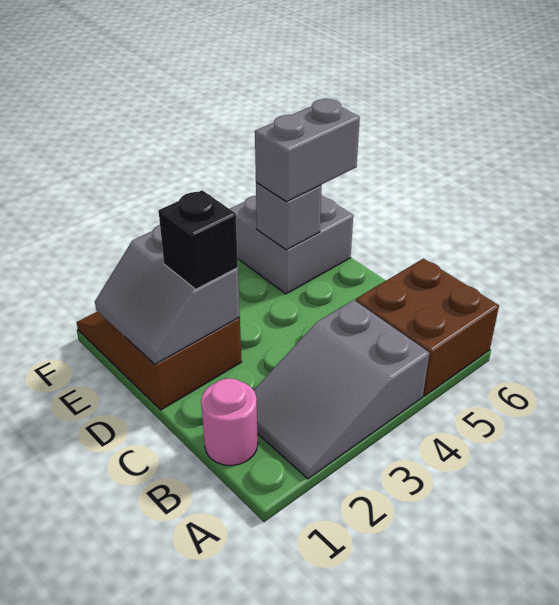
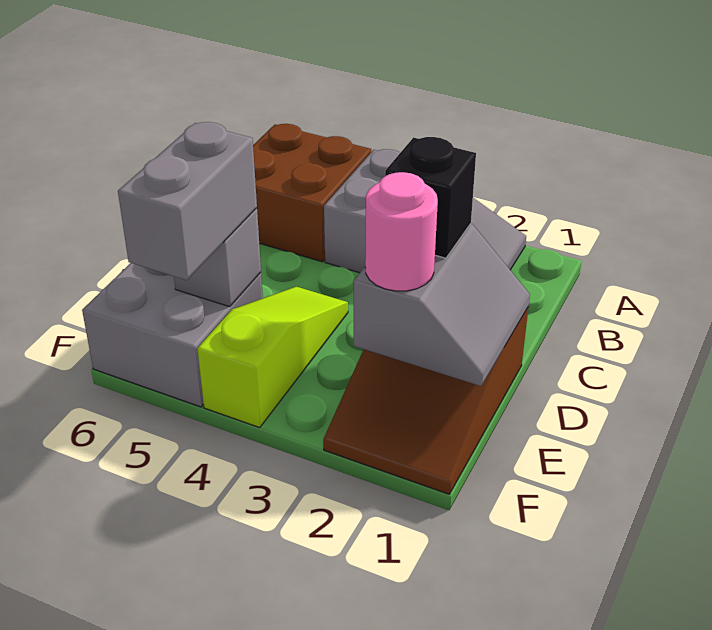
pink 1x1 round brick [201,378,258,466] -> pink 1x1 round brick moved to [365,172,438,291]
none -> lime 1x3 slope [197,287,348,428]
grey 1x2 brick [255,99,360,202] -> grey 1x2 brick turned to [118,122,257,280]

